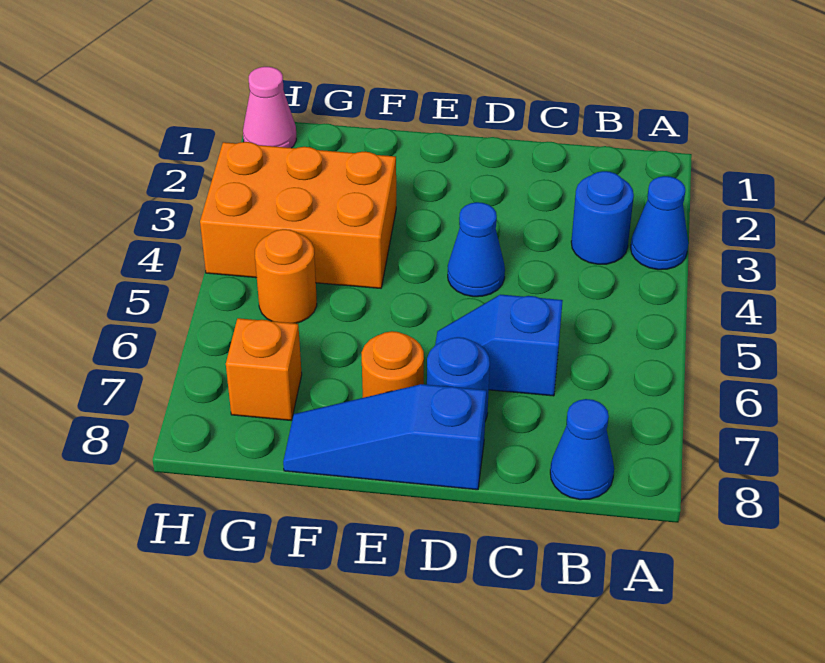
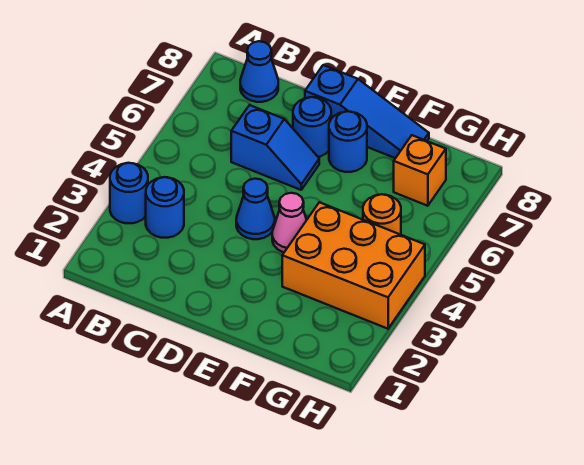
blue 1x1 cone [631,176,688,270] -> blue 1x1 round brick [110,163,148,223]
orange 1x1 round brick [361,331,424,398] -> blue 1x1 round brick [329,111,367,172]
pink 1x1 cone [243,67,296,148] -> pink 1x1 cone moved to [272,193,306,252]

